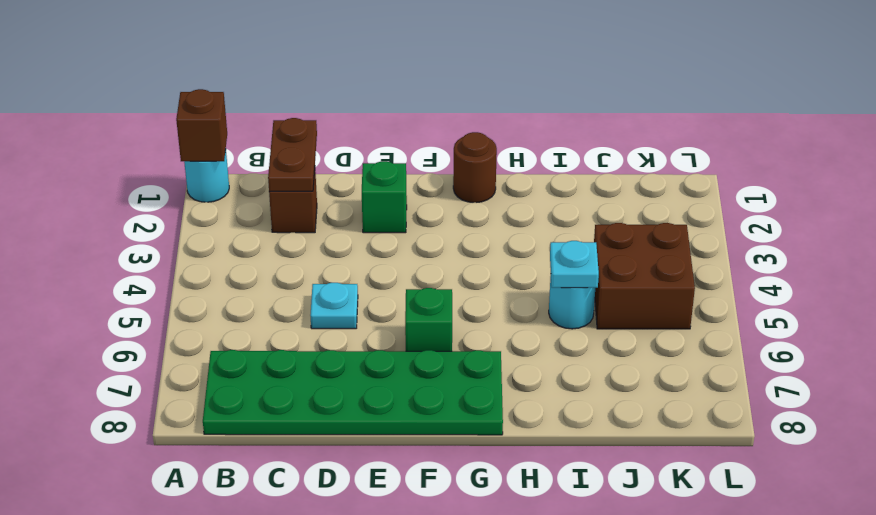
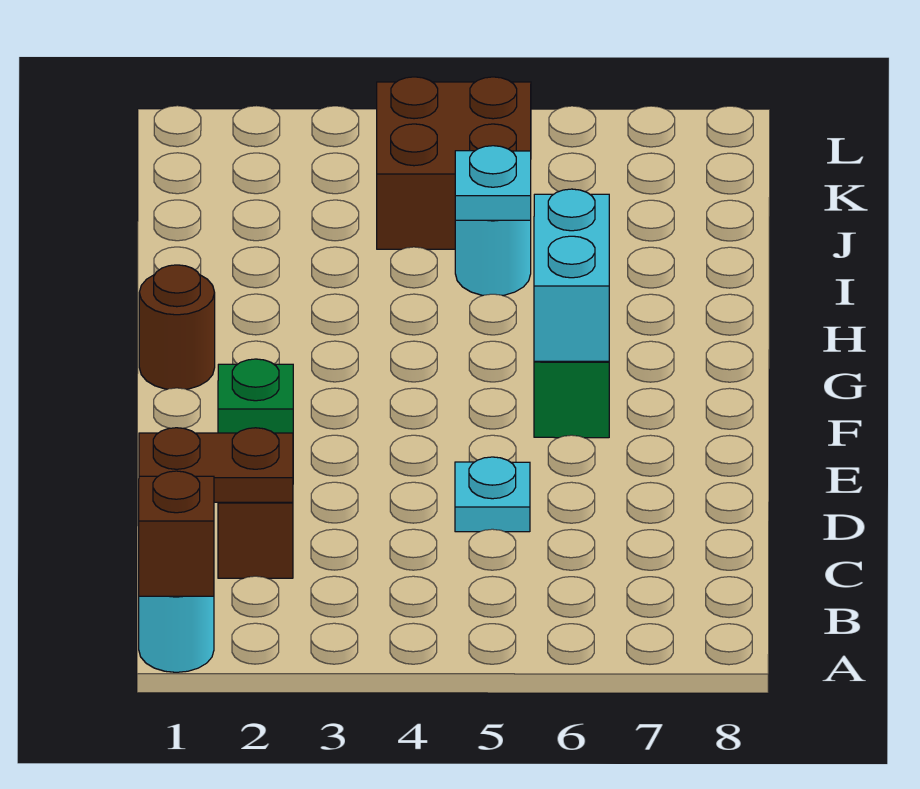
green 2x6 plate [203,350,503,435] -> none
none -> cyan 1x2 brick [534,189,609,361]

